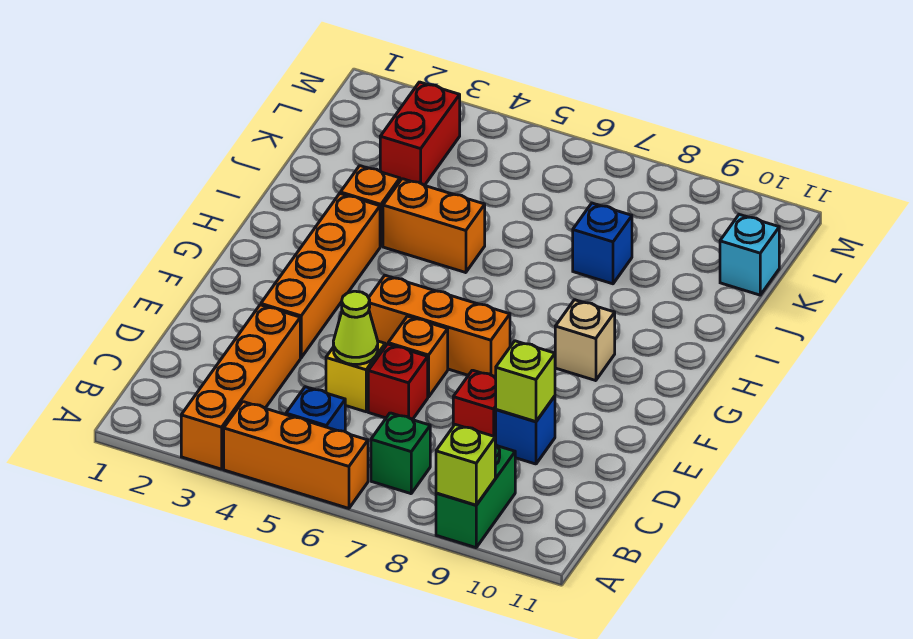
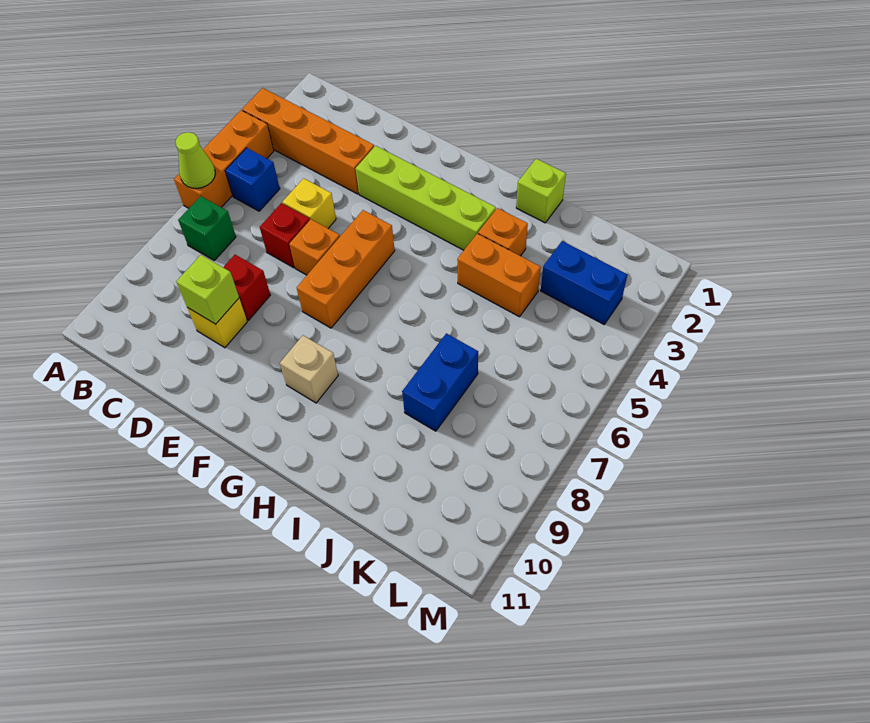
green 1x2 brick [436,445,515,548] -> none
lime 1x1 brick [436,425,495,505] -> lime 1x1 brick moved to [516,159,566,223]
lime 1x1 cone [333,291,378,365] -> lime 1x1 cone moved to [176,132,215,188]
blue 1x1 brick [495,396,555,464] -> yellow 1x1 brick [188,298,247,348]
orange 1x4 brick [261,193,380,358] -> lime 1x4 brick [356,146,496,250]
orange 1x2 brick [383,179,485,273] -> orange 1x2 brick turned to [457,234,541,317]
blue 1x1 brick [573,203,632,284] -> blue 1x2 brick [402,333,478,431]
red 1x2 brick [380,82,460,186] -> blue 1x2 brick [541,241,628,324]
cyan 1x1 brick [720,215,779,295] -> none

